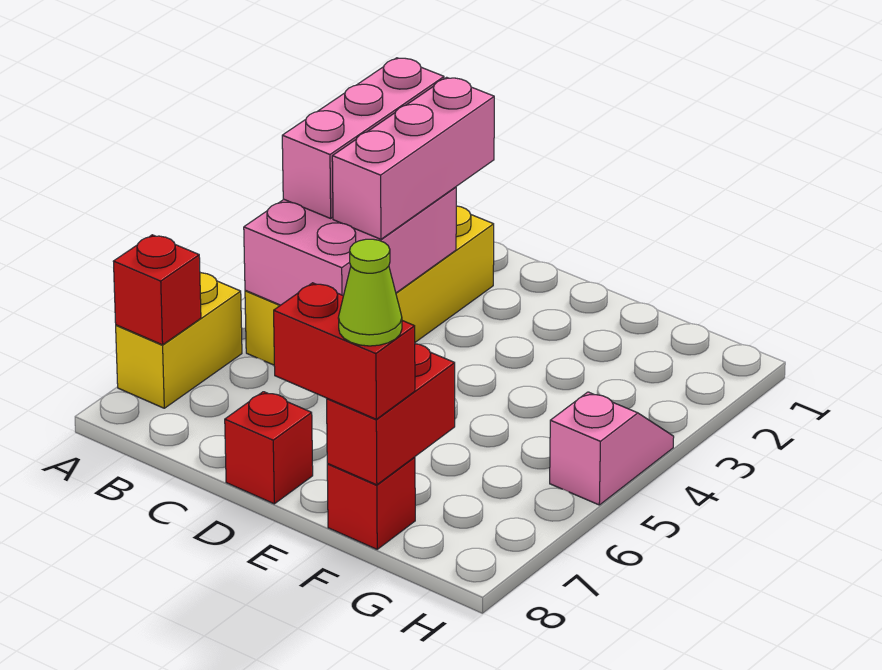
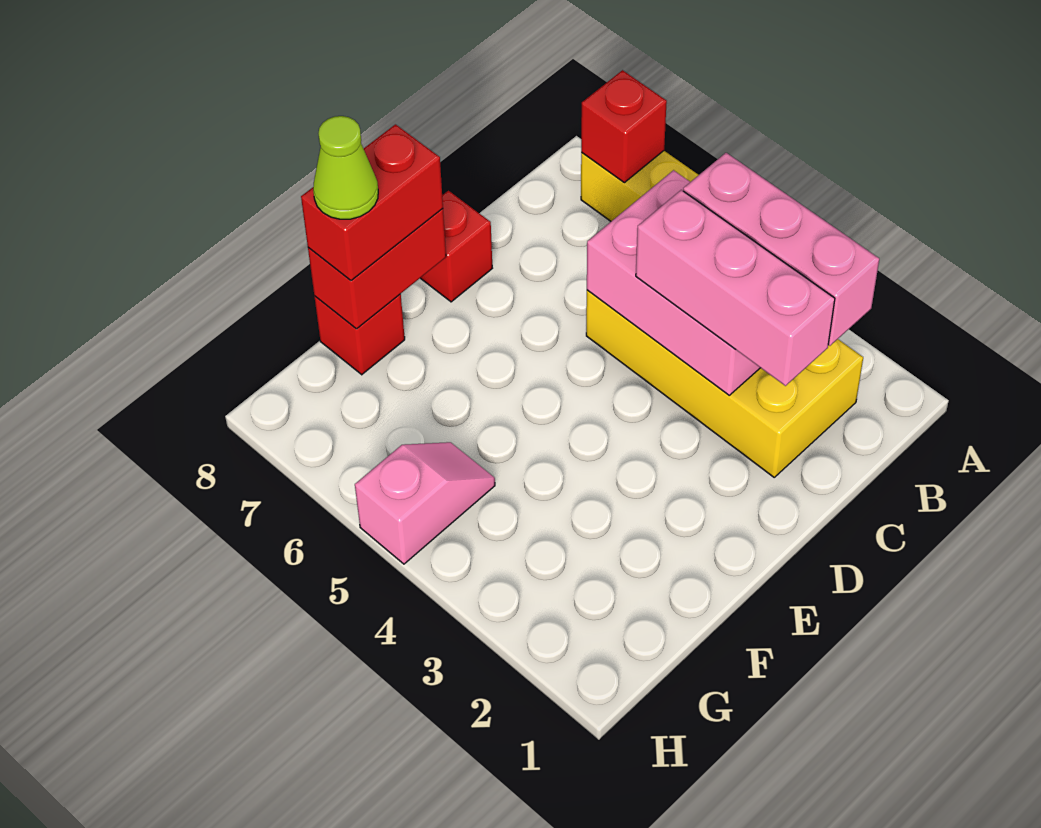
red 1x2 brick [327,344,455,485] -> red 1x2 brick turned to [308,209,446,329]
pink 1x2 slope [550,392,674,505] -> pink 1x2 slope turned to [355,442,495,564]

